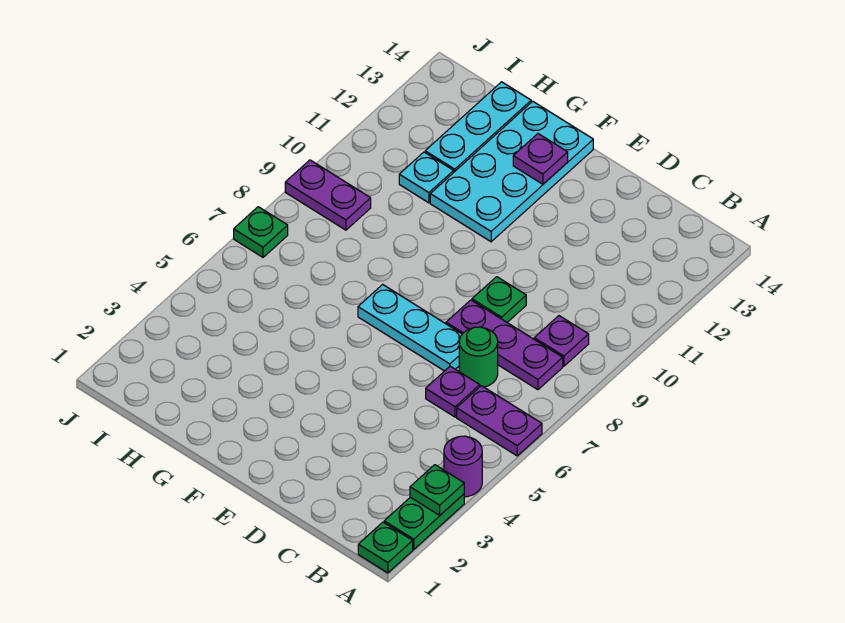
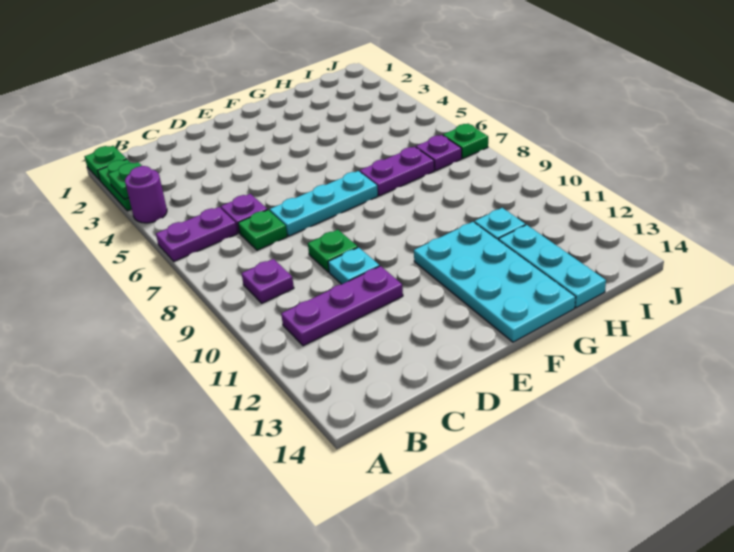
purple 1x3 plate [446,300,563,390] -> purple 1x3 plate moved to [281,266,403,346]
green 1x1 round brick [459,327,498,387] -> green 1x1 plate [238,210,287,250]
none -> cyan 1x1 plate [328,247,379,284]
purple 1x1 plate [513,134,568,184] -> purple 1x1 plate moved to [416,135,462,170]
purple 1x2 plate [285,160,371,230] -> purple 1x2 plate moved to [360,147,434,196]

